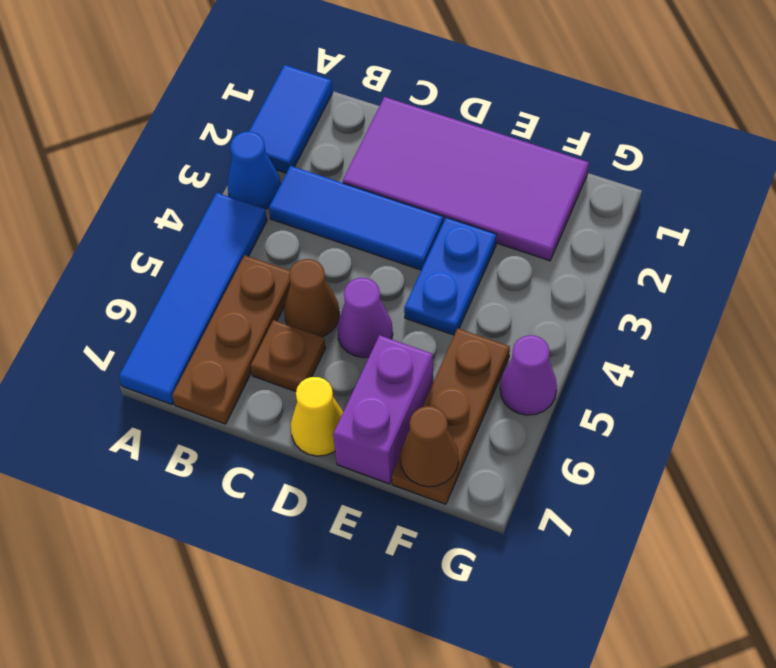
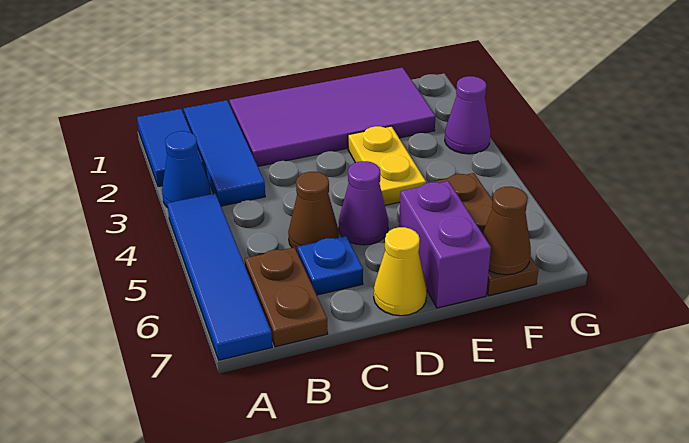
blue 1x3 tile [269,166,443,270] -> blue 1x3 tile turned to [184,100,265,206]
brown 1x3 plate [172,255,290,424] -> brown 1x2 plate [245,247,328,347]
brown 1x1 plate [251,320,325,392] -> blue 1x1 plate [297,236,363,295]
blue 1x2 plate [404,217,497,335] -> yellow 1x2 plate [348,126,426,205]
purple 1x1 cone [500,335,557,415] -> purple 1x1 cone moved to [445,76,491,154]

